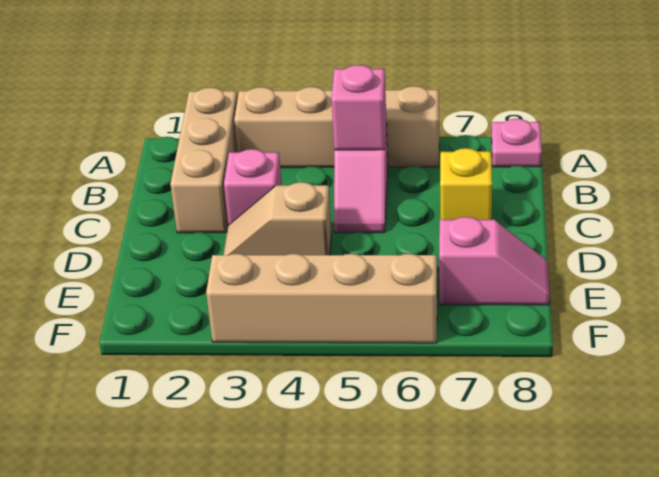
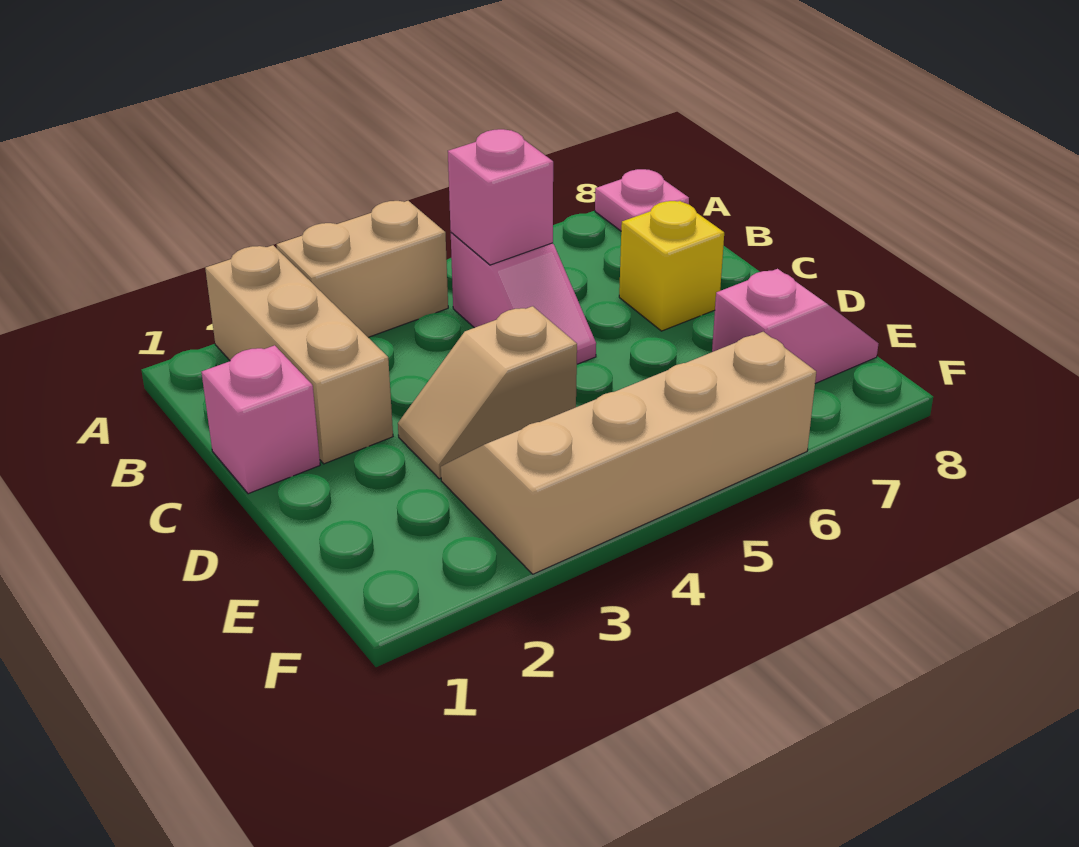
tan 1x4 brick [234,86,439,168] -> tan 1x2 brick [277,201,448,337]
pink 1x1 brick [224,149,282,225] -> pink 1x1 brick moved to [201,345,320,494]

